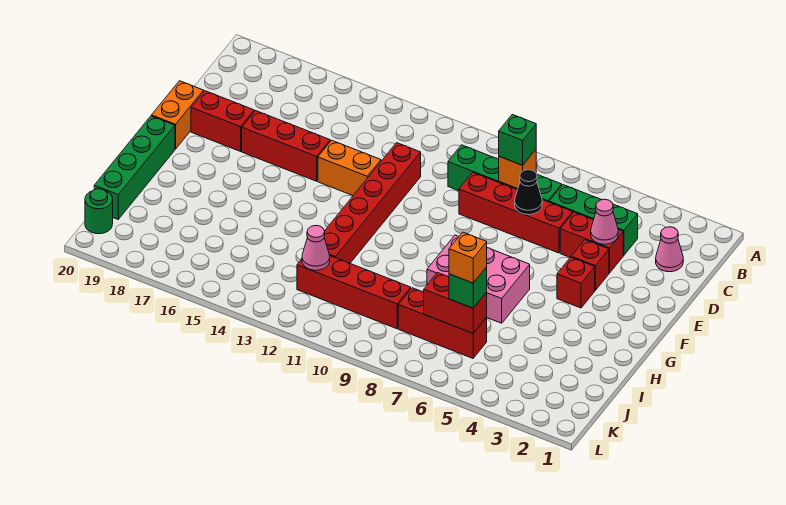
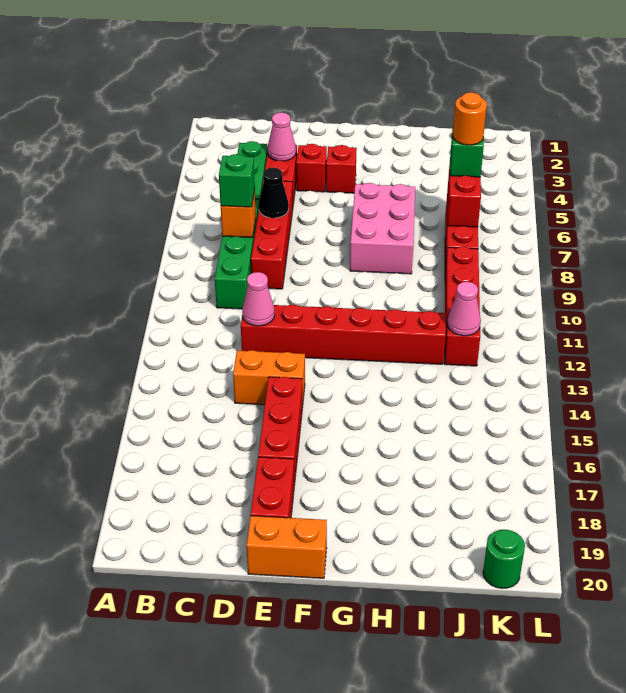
pink 1x1 cone [656,227,683,272] -> pink 1x1 cone moved to [242,272,275,326]
orange 1x2 brick [318,140,381,195] -> orange 1x2 brick turned to [233,350,305,405]
green 1x4 brick [94,116,175,219] -> none
orange 1x1 brick [449,232,487,283] -> orange 1x1 round brick [453,92,487,145]

